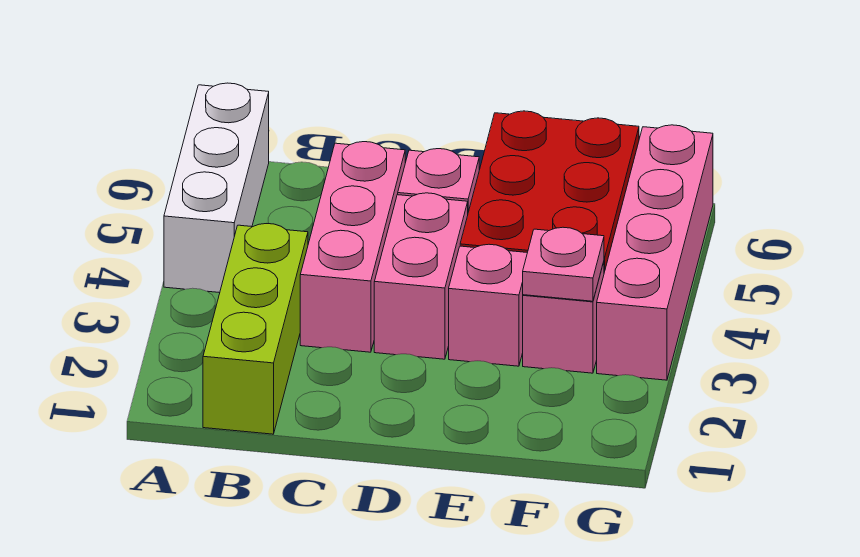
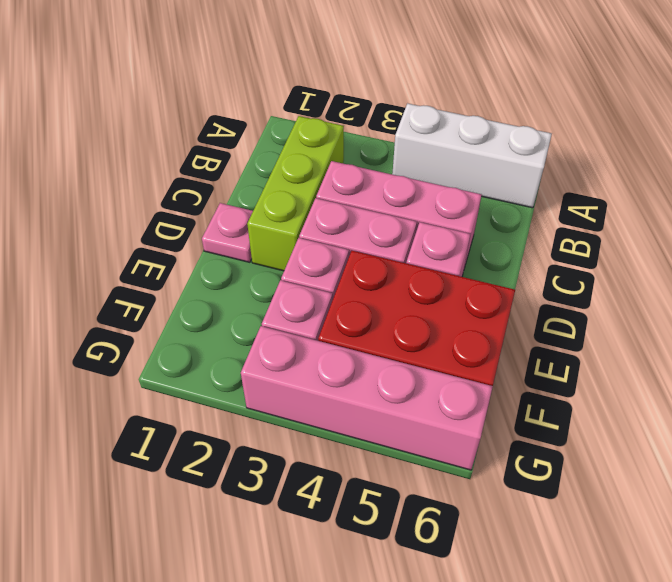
lime 1x3 brick [203,224,308,434] -> lime 1x3 brick turned to [247,116,344,271]
pink 1x1 plate [523,227,604,301] -> pink 1x1 plate moved to [202,203,253,262]

